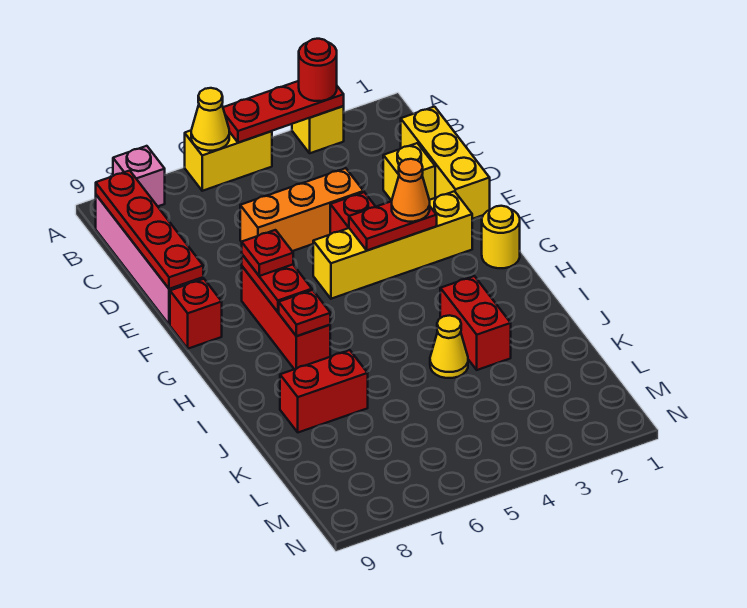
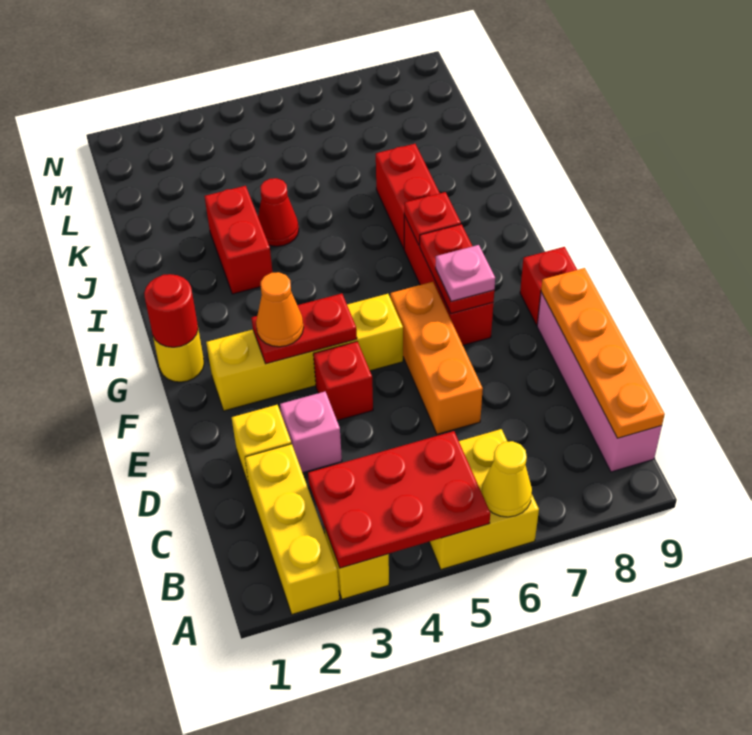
red 1x3 plate [223,81,344,143] -> red 2x3 plate [308,431,490,568]
red 1x1 round brick [299,39,337,101] -> red 1x1 round brick moved to [144,274,198,347]
yellow 1x2 brick [185,131,272,191] -> yellow 2x2 brick [430,429,539,569]
pink 1x1 brick [113,146,165,206] -> pink 1x1 brick moved to [280,392,342,473]
red 1x4 plate [96,170,203,289] -> orange 1x4 plate [541,268,665,438]
yellow 1x3 brick [401,107,490,219] -> yellow 1x3 brick moved to [245,444,339,614]
orange 1x3 brick [240,168,364,251] -> orange 1x3 brick turned to [390,282,483,434]
red 1x1 plate [242,230,293,276] -> pink 1x1 plate [436,245,495,302]
yellow 1x1 cone [430,315,468,378] -> red 1x1 cone [258,178,299,246]
red 1x2 brick [280,350,368,432] -> red 1x2 brick turned to [376,144,439,249]

